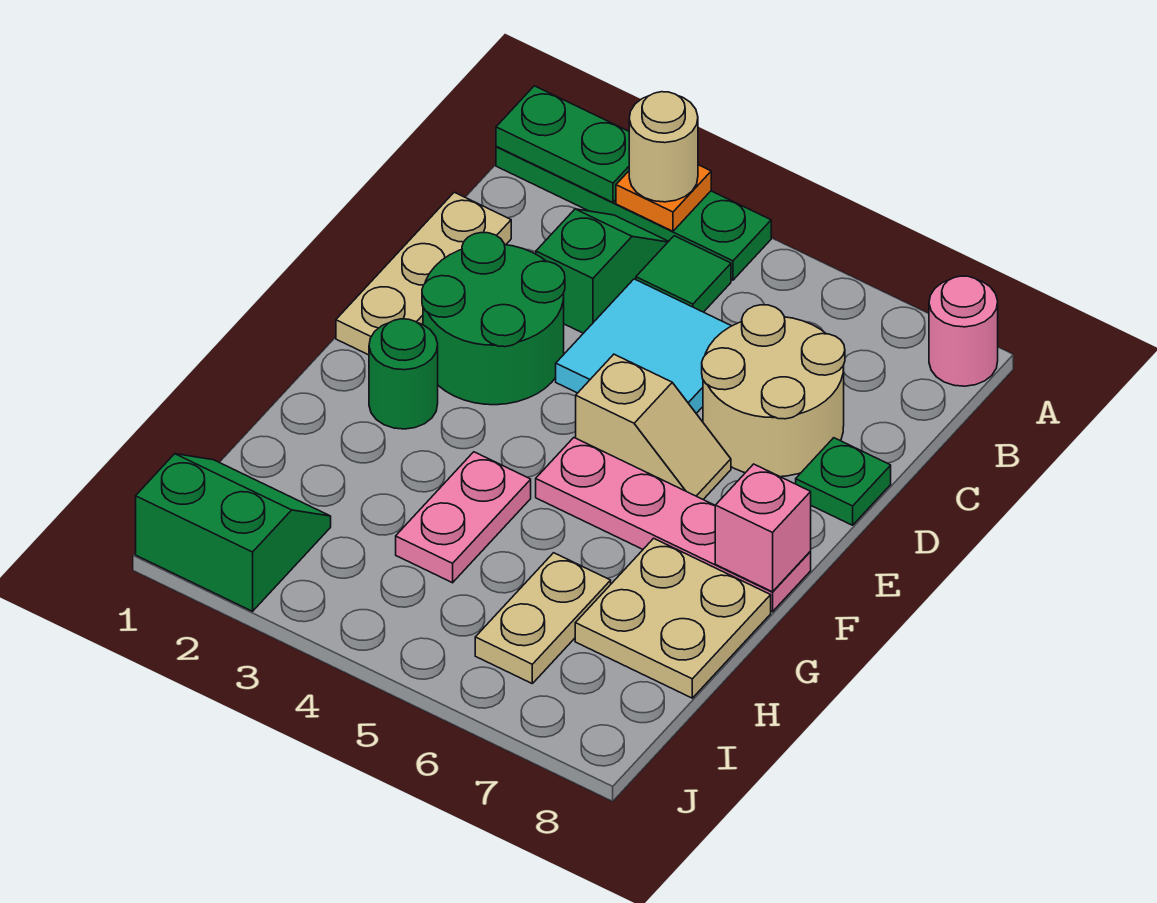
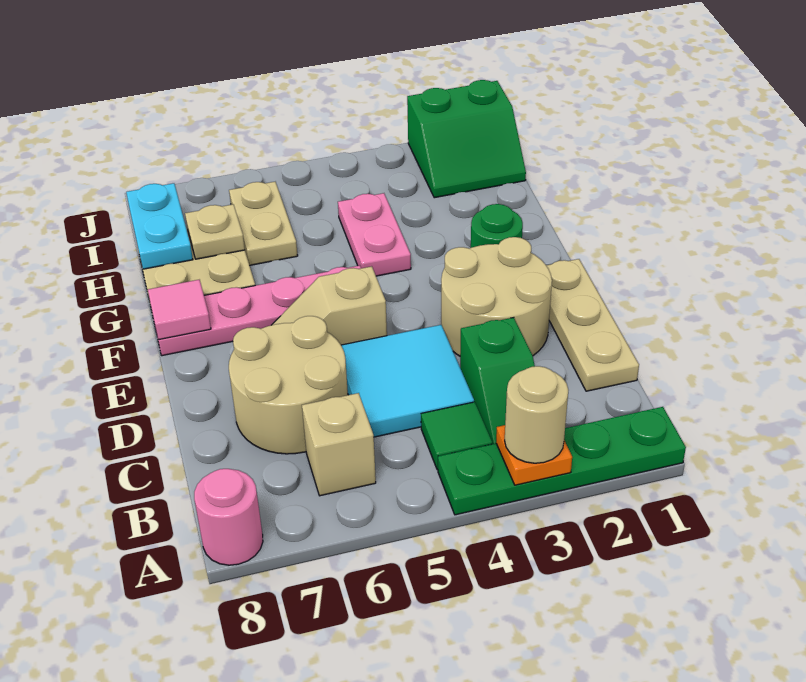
green 1x2 plate [496,86,629,202] -> none
none -> tan 1x1 brick [302,393,376,496]
green 2x2 round brick [422,233,565,405] -> tan 2x2 round brick [441,237,552,356]
green 1x1 plate [796,438,891,525] -> none
pink 1x1 brick [715,464,811,592] -> pink 1x1 tile [148,280,211,340]
none -> tan 1x1 plate [185,204,245,259]
none -> cyan 1x2 plate [126,183,193,269]

